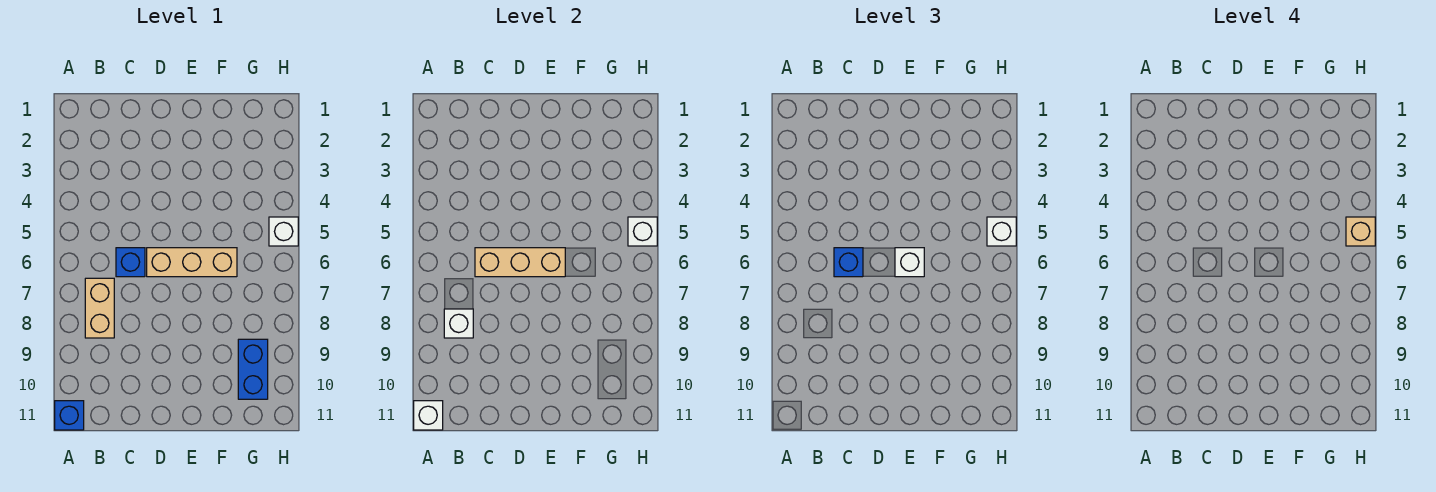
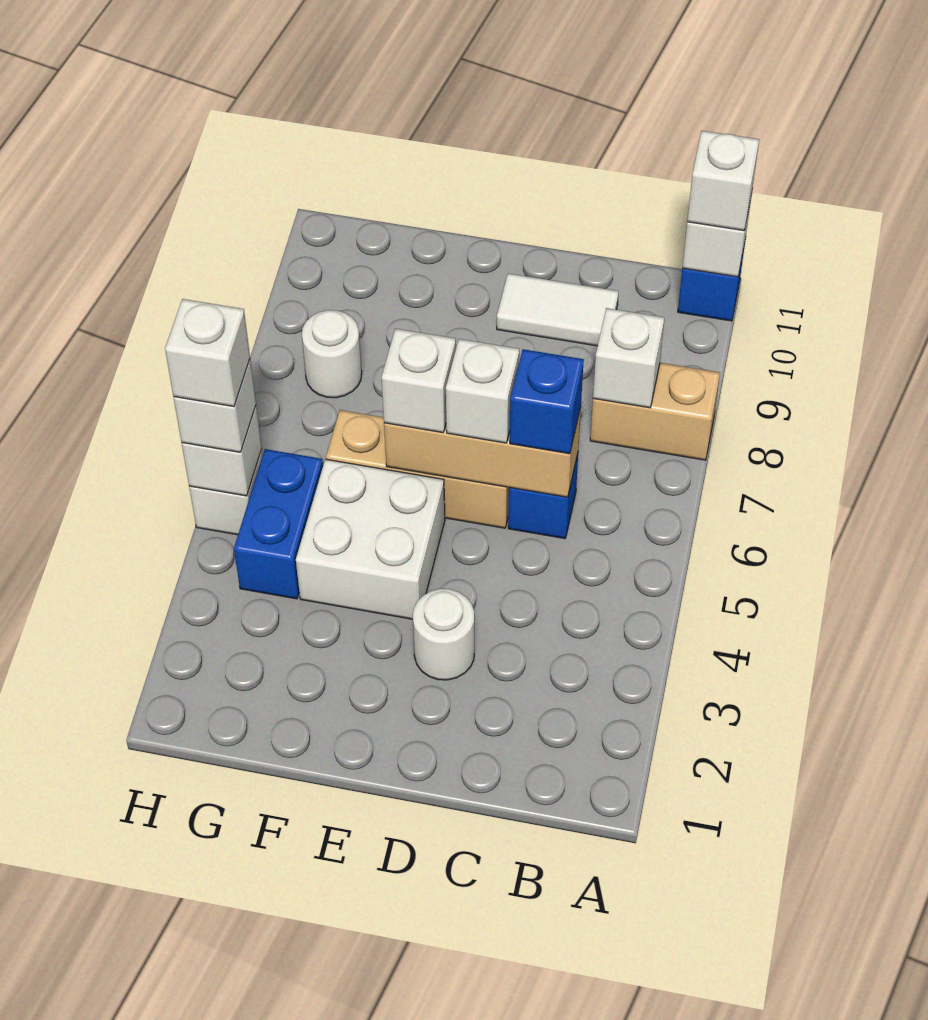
none -> white 1x1 brick [687,131,759,231]
tan 1x2 brick [85,278,114,338] -> tan 1x2 brick turned to [590,363,720,460]
none -> white 1x2 tile [497,273,619,346]
none -> white 1x1 round brick [413,589,474,680]
none -> white 1x1 brick [446,339,519,443]
none -> white 2x2 brick [296,459,445,619]
none -> white 1x1 round brick [302,310,362,398]
blue 1x2 brick [238,339,268,399] -> blue 1x2 brick moved to [234,449,323,599]
tan 1x1 brick [1346,217,1375,246] -> white 1x1 brick [165,299,250,407]

